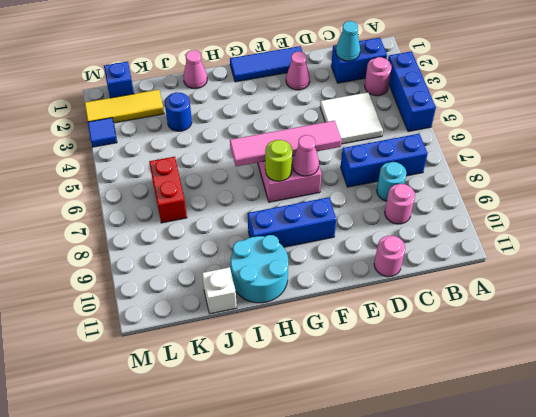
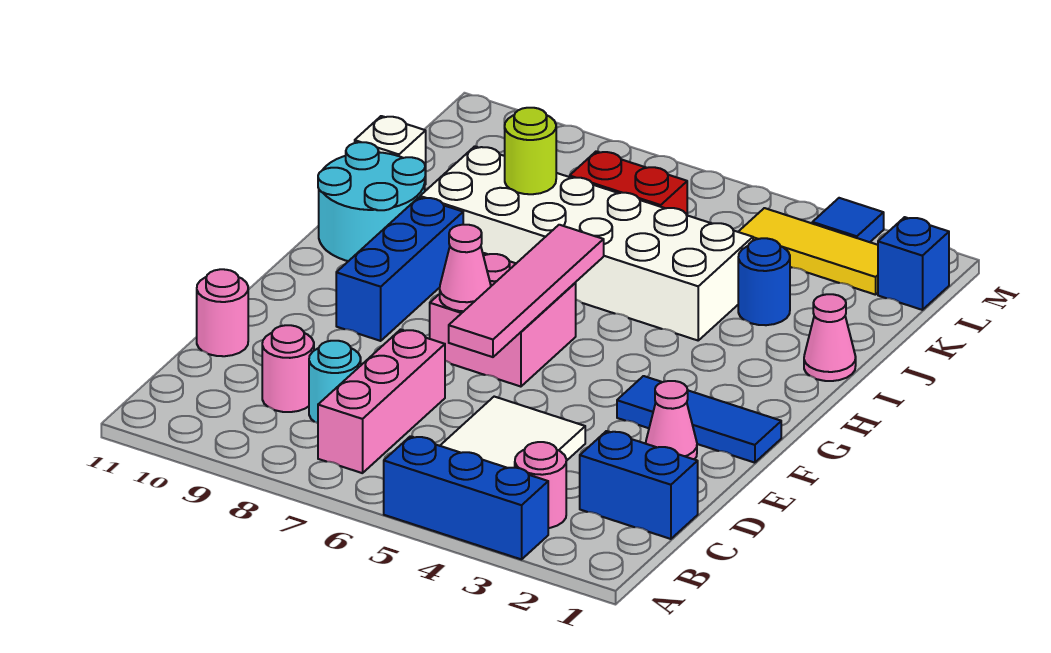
blue 1x2 brick [331,38,387,83] -> blue 1x2 brick turned to [580,431,698,539]
blue 1x3 brick [341,134,428,187] -> pink 1x3 brick [318,330,445,473]
cyan 1x1 cone [336,21,360,61] -> none
blue 1x3 tile [230,46,302,82] -> blue 1x3 tile turned to [617,376,781,463]
lime 1x1 round brick [265,140,293,181] -> lime 1x1 round brick moved to [505,108,556,194]
none -> white 2x6 brick [420,146,753,340]
yellow 1x3 tile [85,90,164,123] -> yellow 1x3 tile turned to [738,208,878,295]

